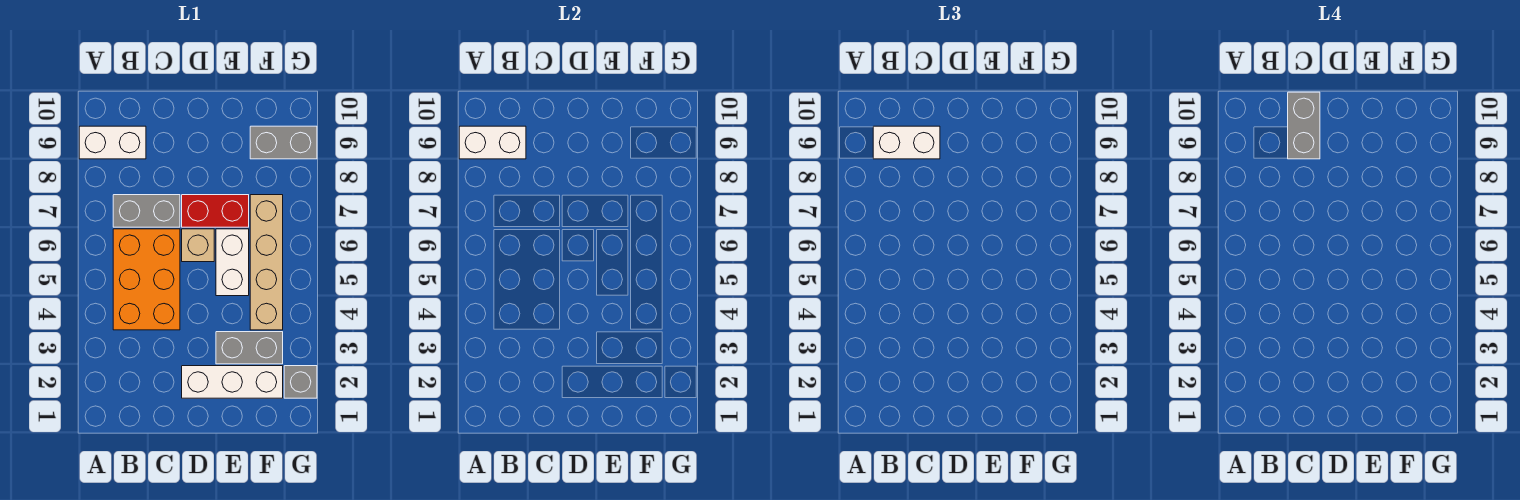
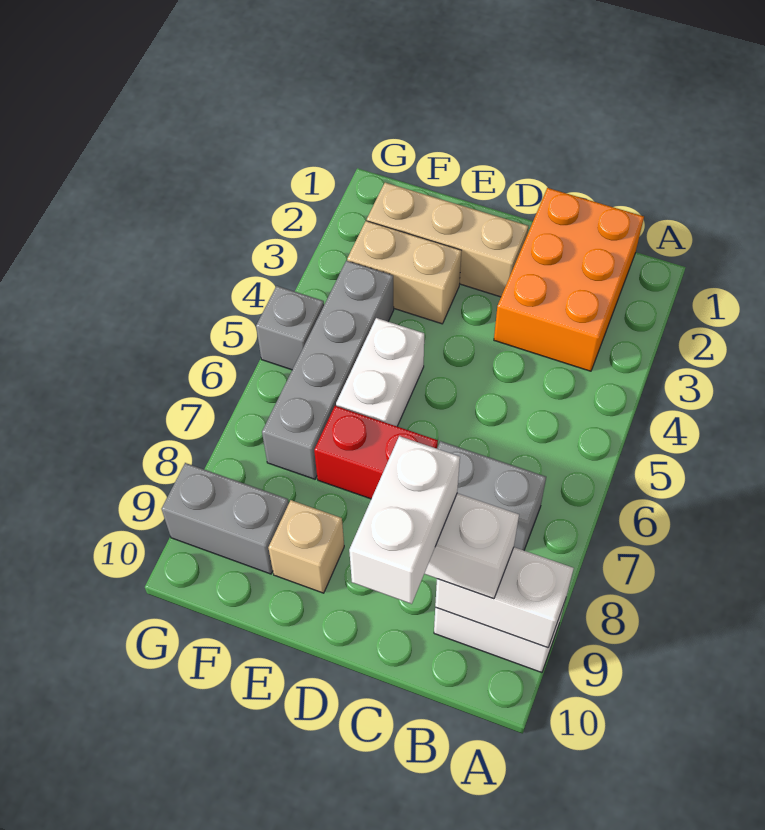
orange 2x3 brick [113,229,180,330] -> orange 2x3 brick moved to [494,188,644,371]
grey 1x2 brick [1288,92,1320,159] -> white 1x2 brick [349,436,460,604]
white 1x3 brick [182,366,283,398] -> tan 1x3 brick [367,183,528,297]
tan 1x1 brick [182,229,214,262] -> tan 1x1 brick moved to [268,500,344,593]
grey 1x2 brick [216,332,283,364] -> tan 1x2 brick [347,221,461,324]
tan 1x4 brick [250,195,283,330] -> grey 1x4 brick [262,261,394,479]
grey 1x1 brick [284,366,317,398] -> grey 1x1 brick moved to [256,286,324,370]

